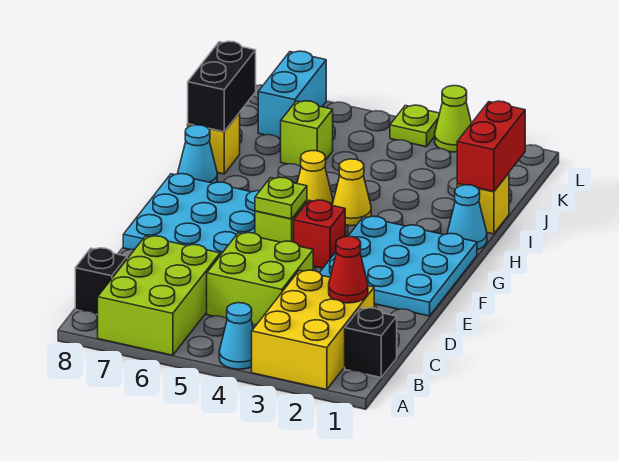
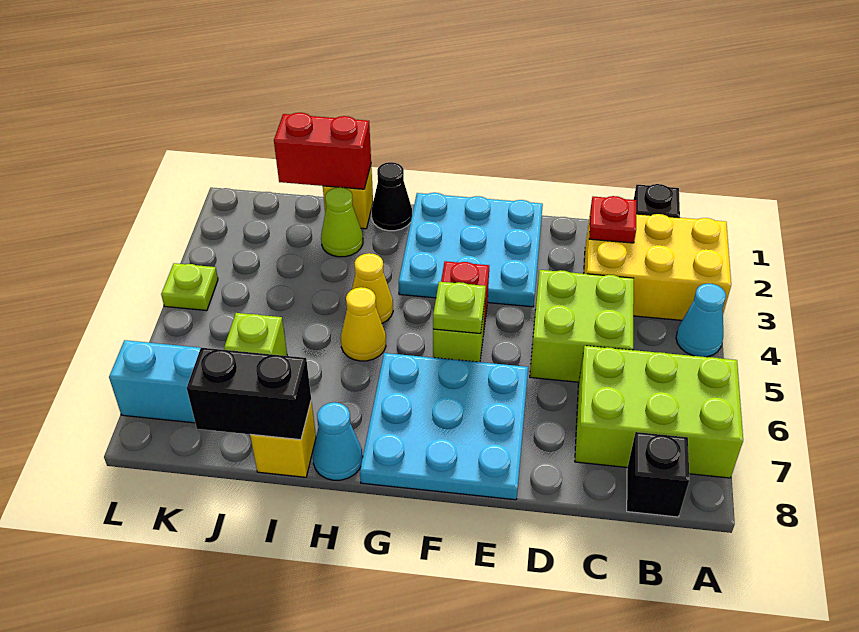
red 1x1 cone [329,236,368,303] -> red 1x1 plate [589,196,636,243]
cyan 1x1 cone [447,185,487,250] -> black 1x1 cone [372,162,412,231]
lime 1x1 cone [435,86,471,152] -> lime 1x1 cone moved to [321,187,363,257]

